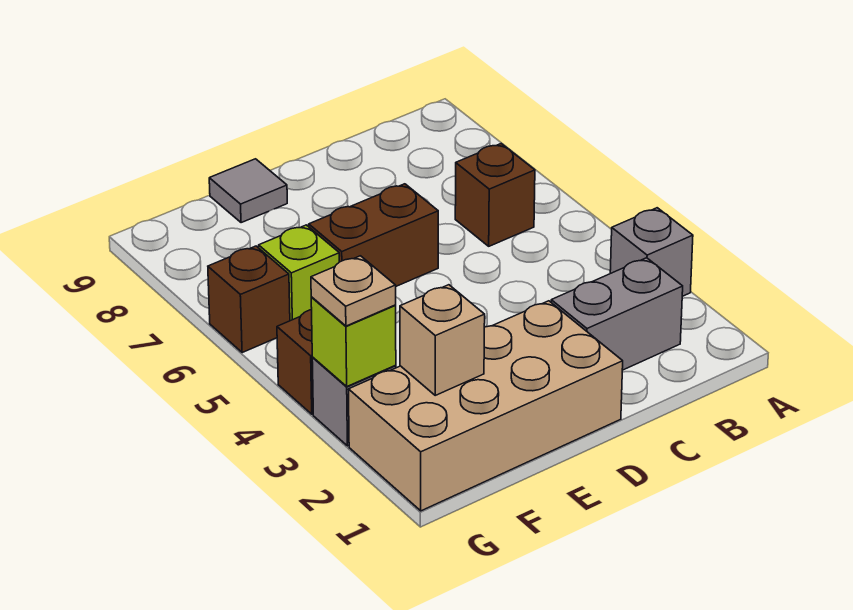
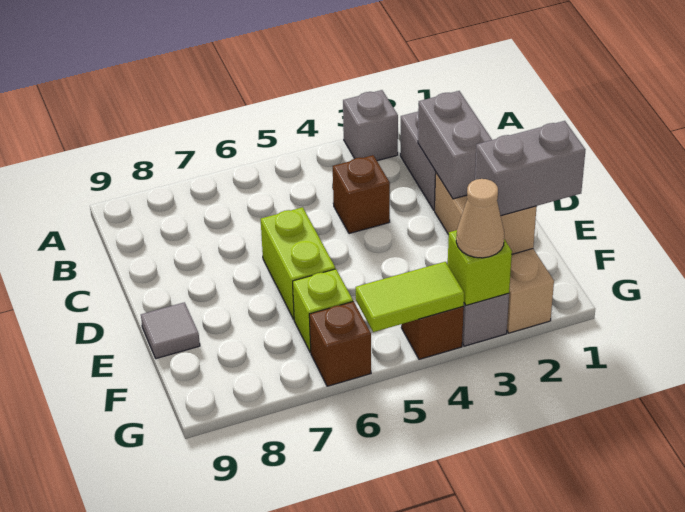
brown 1x1 brick [455,144,535,246] -> brown 1x1 brick moved to [333,155,390,234]
none -> grey 1x2 brick [418,91,492,199]
tan 2x4 brick [348,301,623,511] -> tan 1x4 brick [435,173,554,333]
brown 1x2 brick [309,184,438,286] -> lime 1x2 brick [261,207,335,319]
none -> grey 1x2 brick [475,121,585,216]
tan 1x1 plate [311,256,396,326] -> tan 1x1 cone [456,179,504,258]
none -> lime 1x2 tile [356,262,464,332]

